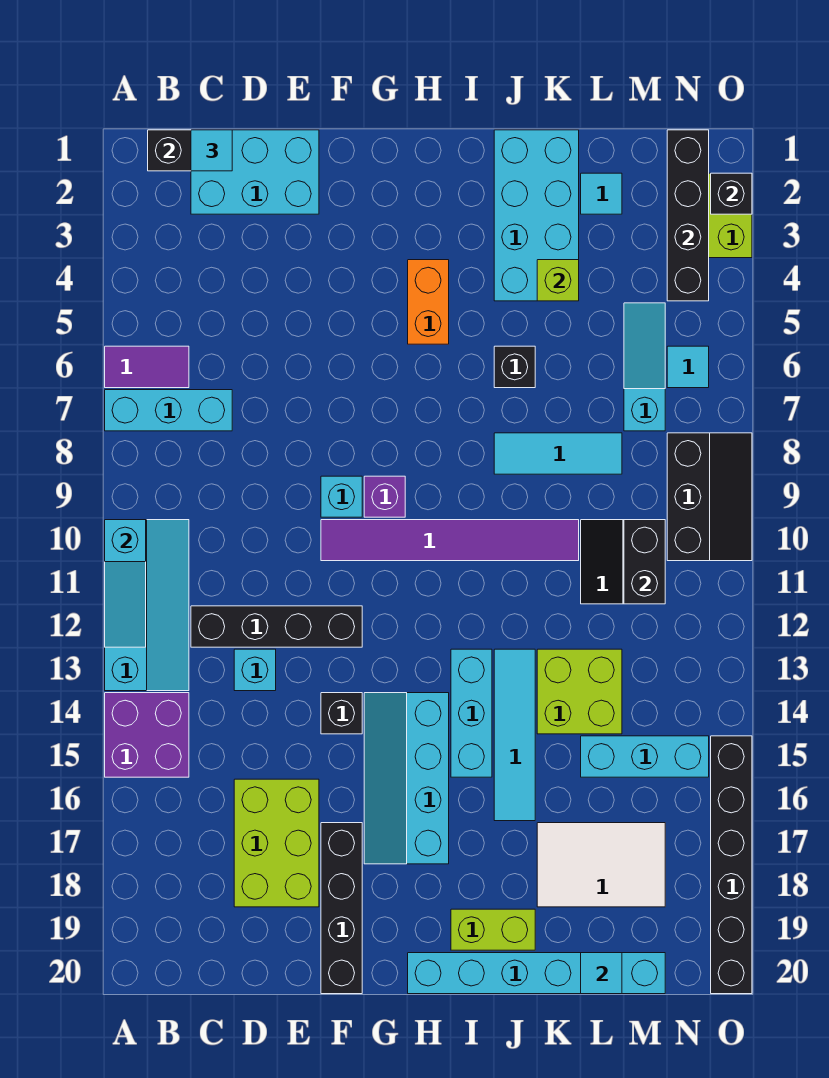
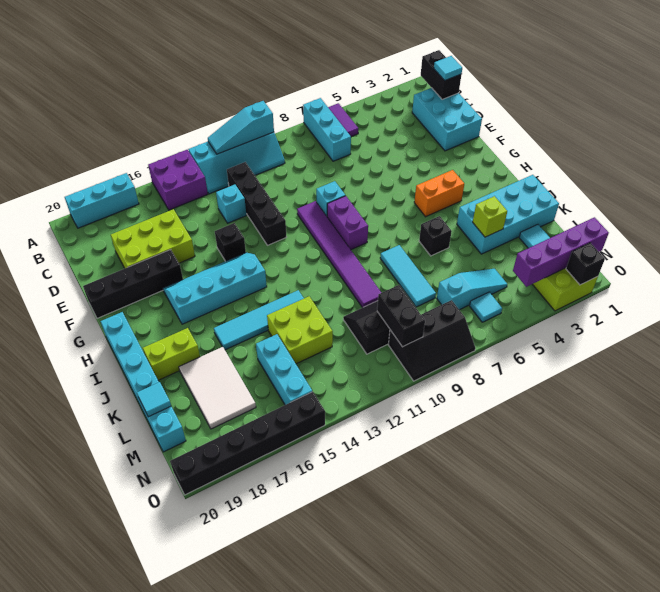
purple 1x1 brick [364,476,405,517] -> purple 1x2 brick [327,196,368,250]
cyan 1x3 brick [451,649,492,777] -> cyan 1x3 brick moved to [65,173,139,228]
lime 1x2 brick [451,909,535,950] -> lime 1x2 brick turned to [143,328,200,380]
black 1x2 brick [624,520,665,604] -> black 1x2 brick turned to [377,285,425,347]
black 1x4 brick [667,130,709,301] -> purple 1x4 brick [513,217,609,287]

